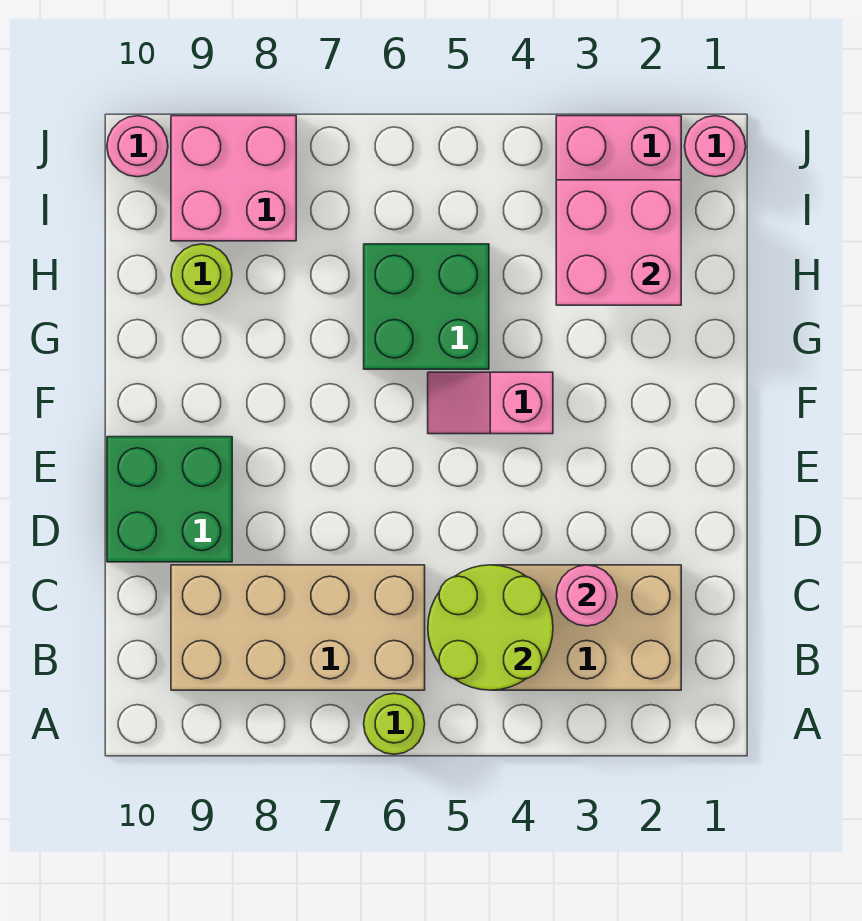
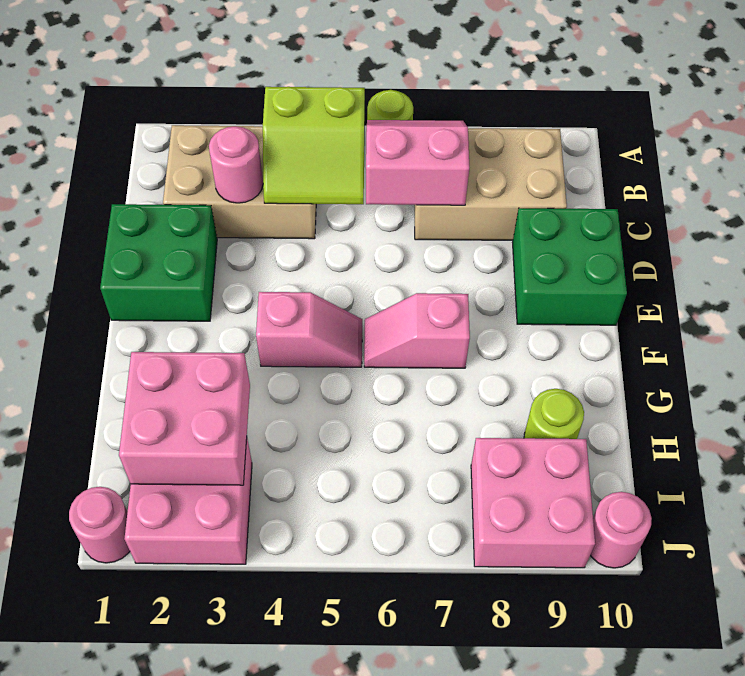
lime 2x2 round brick [428,565,553,690] -> lime 2x2 slope [263,87,365,204]
tan 2x4 brick [171,565,425,690] -> tan 2x3 brick [415,128,567,240]
none -> pink 2x2 slope [366,120,469,205]
none -> pink 1x2 slope [364,293,470,368]
green 2x2 brick [364,244,489,369] -> green 2x2 brick moved to [100,204,217,321]

